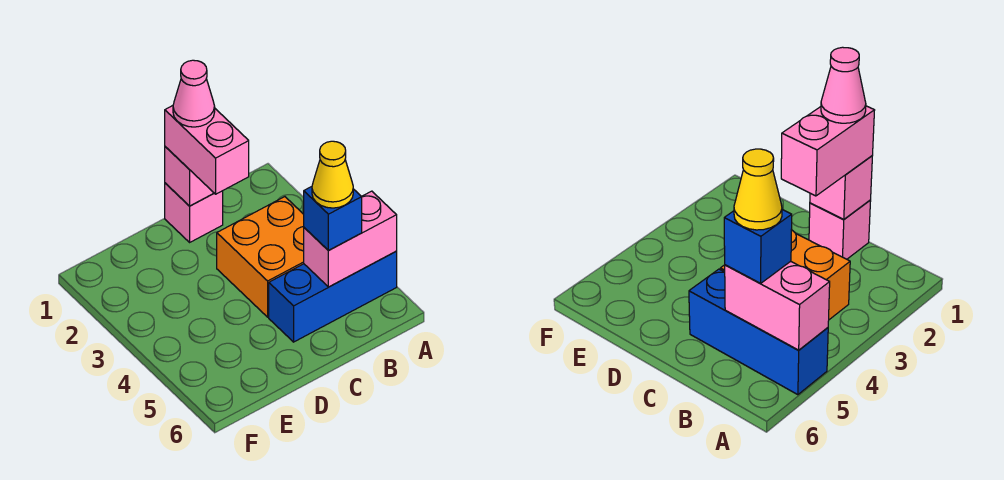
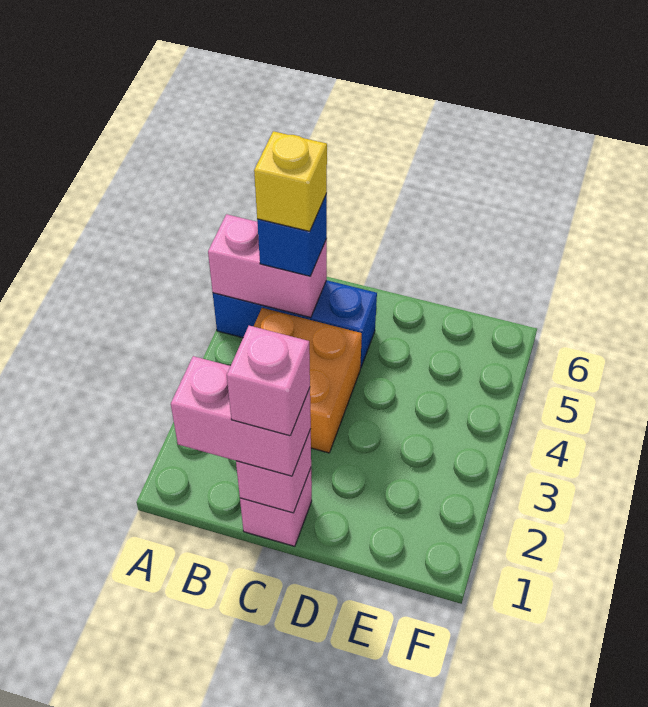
yellow 1x1 cone [312,141,353,208] -> yellow 1x1 brick [254,131,327,231]
pink 1x2 brick [165,106,249,194] -> pink 1x2 brick turned to [171,356,311,476]
pink 1x1 cone [173,60,215,127] -> pink 1x1 brick [227,326,310,436]

